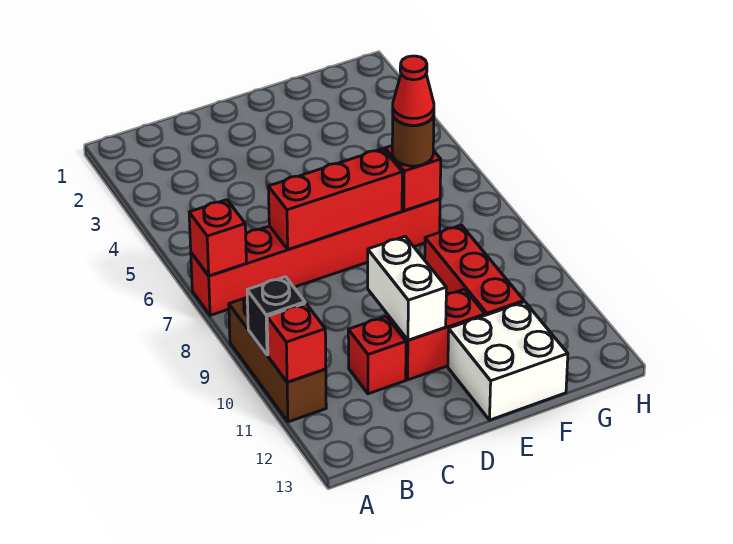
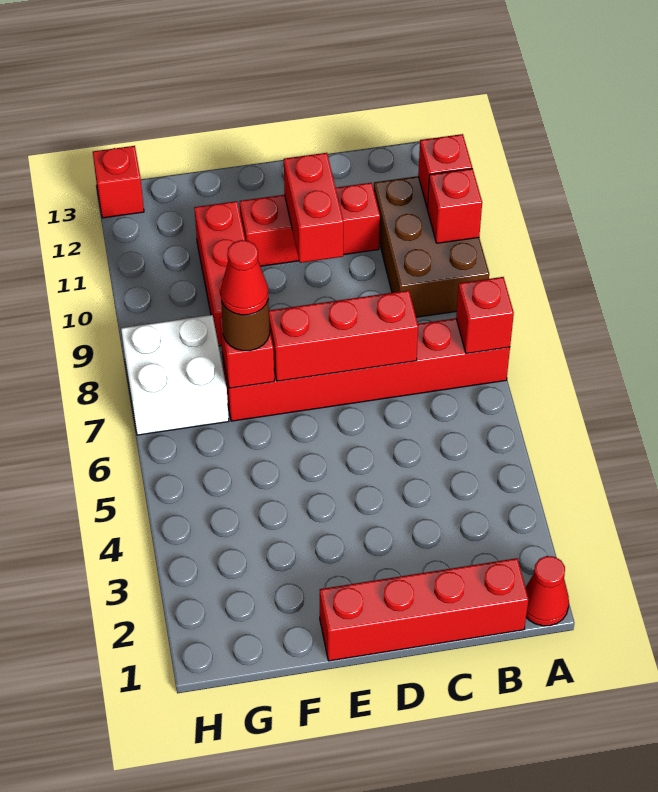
none -> red 1x1 cone [525,556,569,626]
brown 1x3 brick [229,297,326,422] -> brown 2x3 brick [374,176,489,317]
black 1x1 brick [247,277,305,355] -> red 1x1 brick [428,169,482,243]
none -> red 1x4 brick [320,558,528,661]
white 1x2 brick [368,237,446,340] -> red 1x2 brick [284,153,343,263]
white 2x2 brick [448,302,568,420] -> white 2x2 brick moved to [121,315,229,435]
none -> red 1x1 brick [93,146,144,218]

